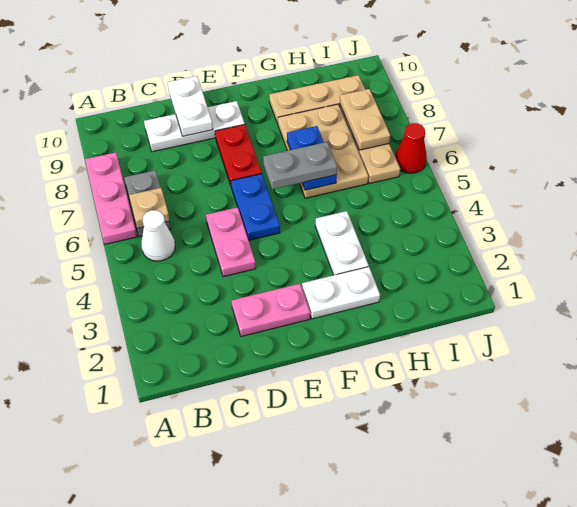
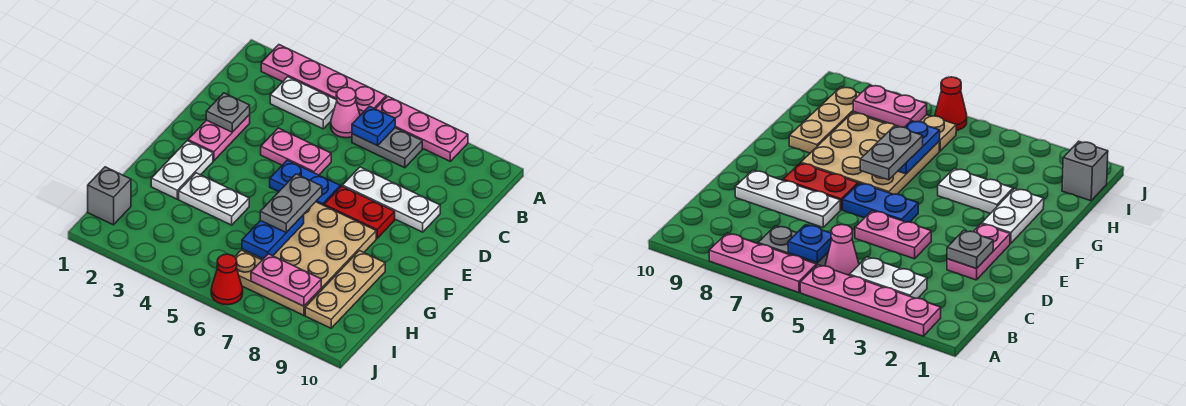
none -> pink 1x4 plate [261,45,386,115]
white 1x1 cone [141,210,175,261] -> pink 1x1 cone [331,87,360,138]
tan 1x1 plate [129,188,170,229] -> blue 1x1 plate [352,106,395,146]
white 1x3 plate [144,101,245,152] -> white 1x3 plate turned to [342,167,440,232]
none -> grey 1x1 plate [206,93,250,132]
white 1x2 plate [168,76,213,136] -> white 1x2 plate moved to [270,77,337,129]
tan 2x3 plate [278,104,368,198] -> tan 3x3 plate [242,202,376,290]
blue 1x2 plate [287,126,337,190] -> blue 1x2 plate turned to [242,215,304,259]
none -> grey 1x1 brick [88,167,131,225]
tan 1x2 plate [340,89,390,150] -> pink 1x2 plate [251,254,321,306]

